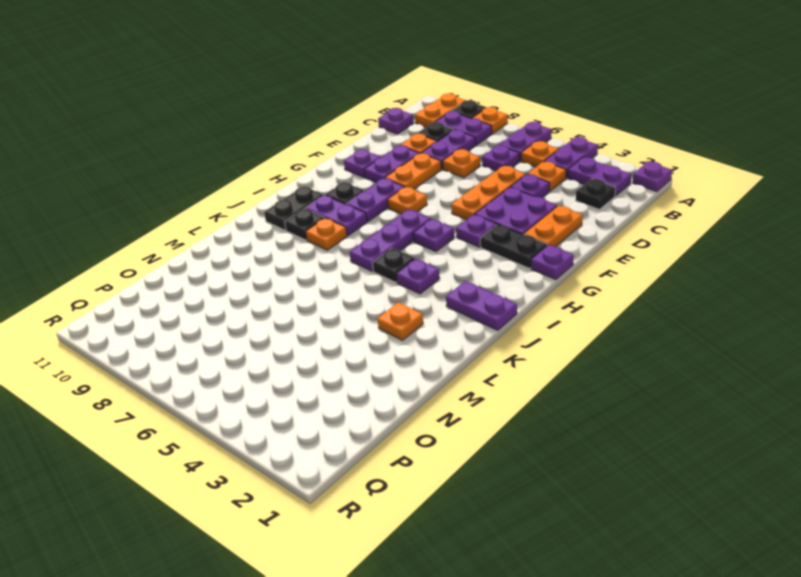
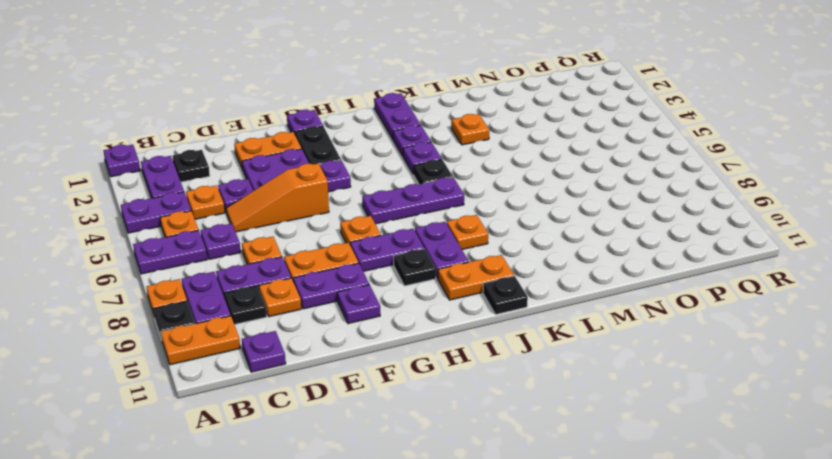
orange 1x3 plate [451,166,526,220] -> orange 1x3 slope [226,163,329,232]
purple 1x1 plate [413,219,454,252] -> purple 1x1 plate moved to [393,125,431,156]
black 1x2 plate [264,186,324,230] -> orange 1x2 plate [438,255,514,300]
black 1x1 plate [285,209,324,240] -> black 1x1 plate moved to [483,276,528,314]

